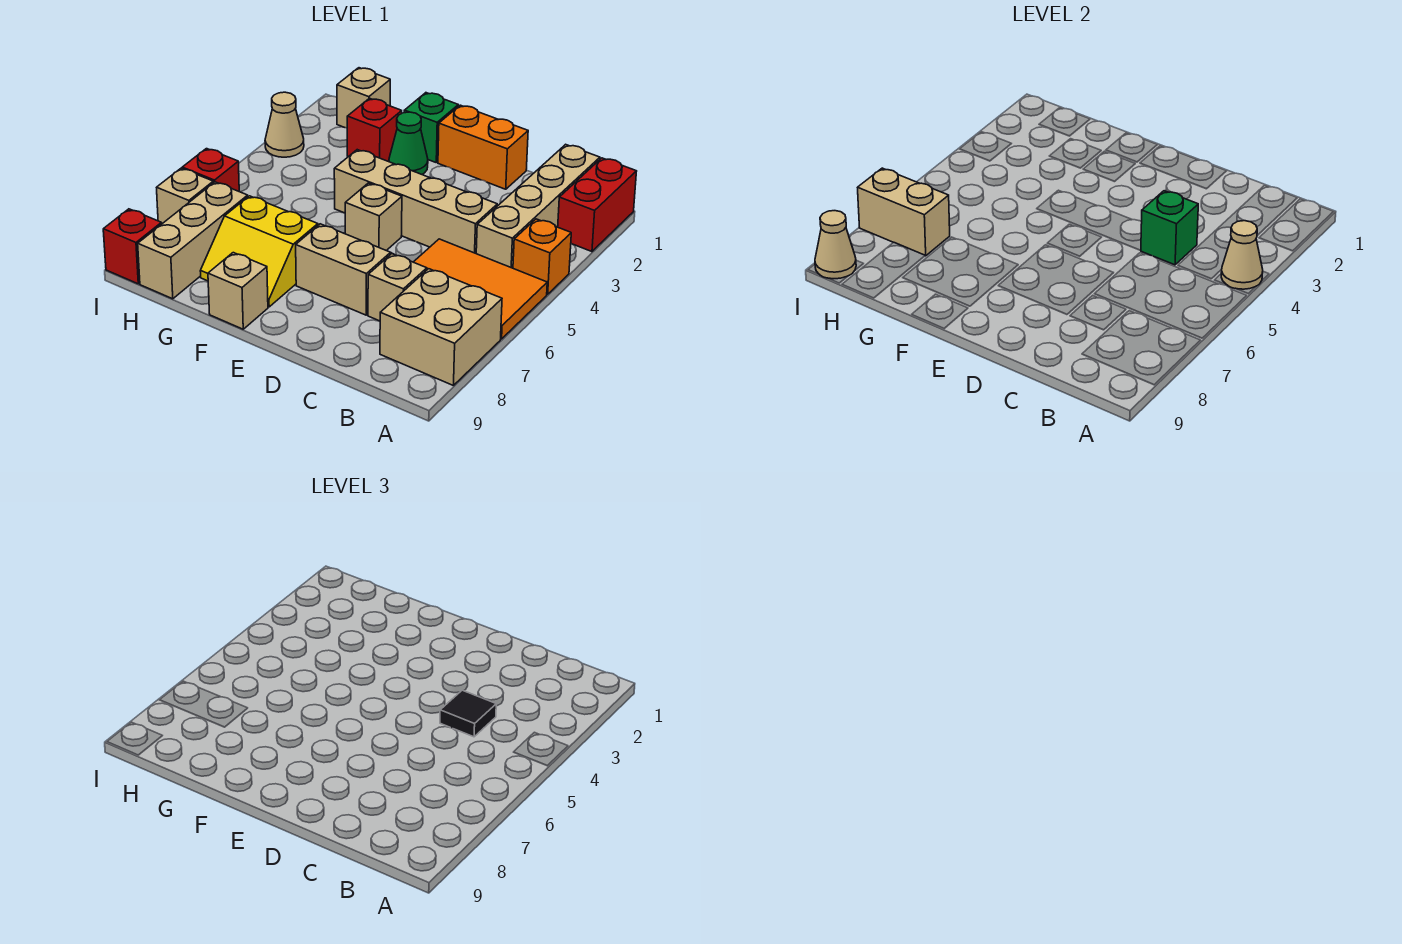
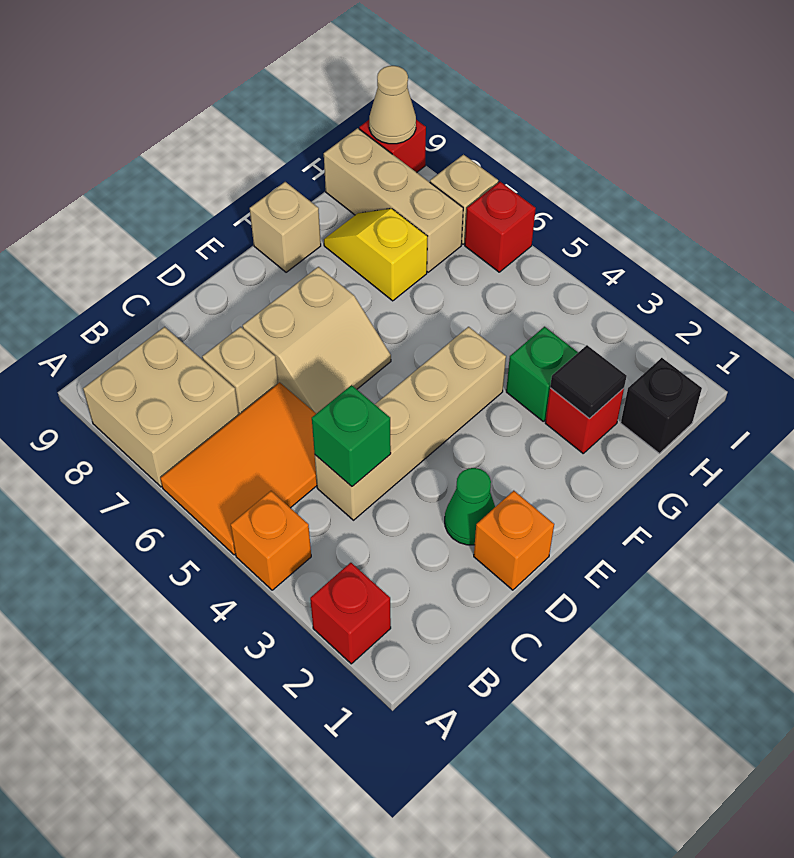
red 1x2 brick [558,158,637,252] -> red 1x1 brick [310,563,391,664]
tan 1x1 cone [1221,221,1263,289] -> none
tan 1x4 brick [476,144,600,268] -> none
black 1x1 tile [440,690,496,737] -> black 1x1 tile moved to [550,345,627,418]
orange 1x2 brick [438,105,528,189] -> orange 1x1 brick [474,491,554,590]
tan 1x1 brick [345,183,402,251] -> none
green 1x1 brick [404,93,458,162] -> green 1x1 brick moved to [506,327,578,421]
green 1x1 cone [389,112,428,174] -> green 1x1 cone moved to [445,468,495,545]
yellow 2x2 slope [200,196,318,307] -> yellow 1x2 slope [324,209,427,301]
tan 1x1 brick [337,68,390,128] -> black 1x1 brick [621,358,702,454]
tan 1x2 brick [858,168,950,256] -> none
tan 1x1 cone [265,92,304,157] -> none

